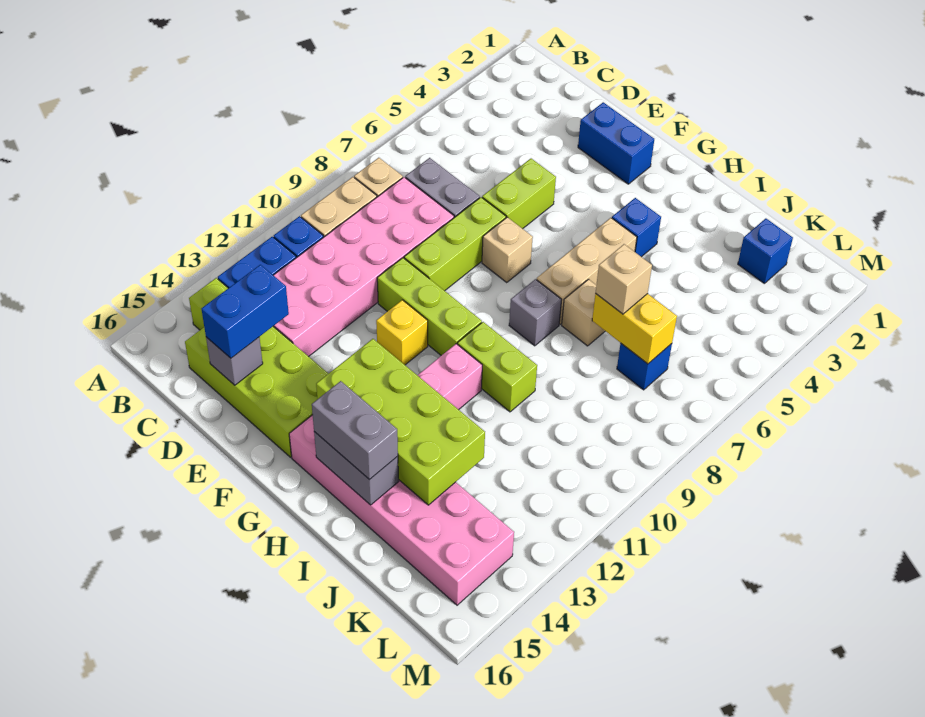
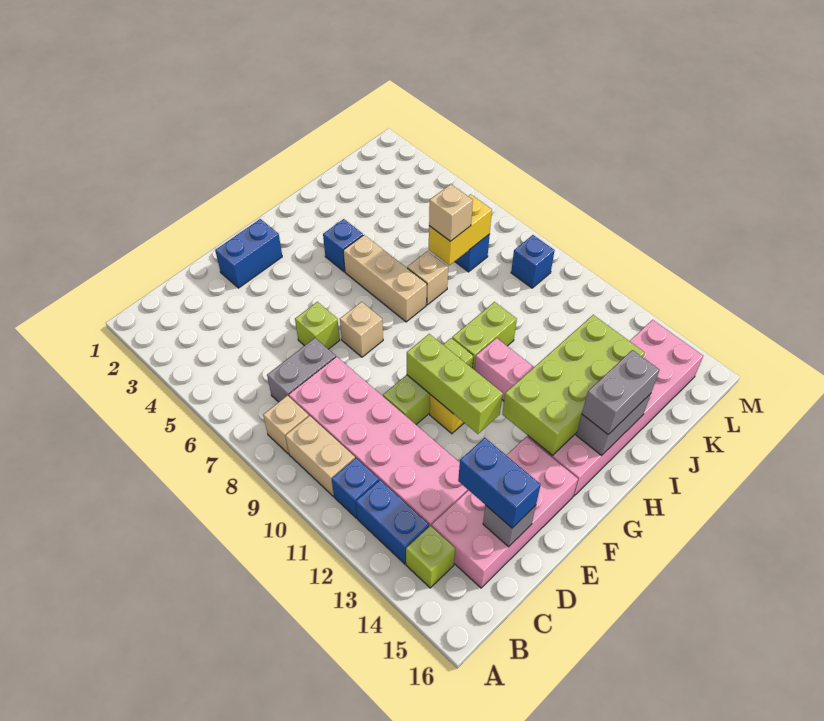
lime 2x4 brick [185,327,328,457] -> pink 2x4 brick [432,437,578,588]
lime 1x2 brick [482,159,556,229] -> lime 1x1 brick [295,302,340,349]
lime 1x3 brick [404,197,506,291] -> lime 1x3 brick moved to [407,334,503,434]
grey 1x1 brick [509,279,561,346] -> none
blue 1x1 brick [738,219,793,283] -> blue 1x1 brick moved to [511,235,555,288]

